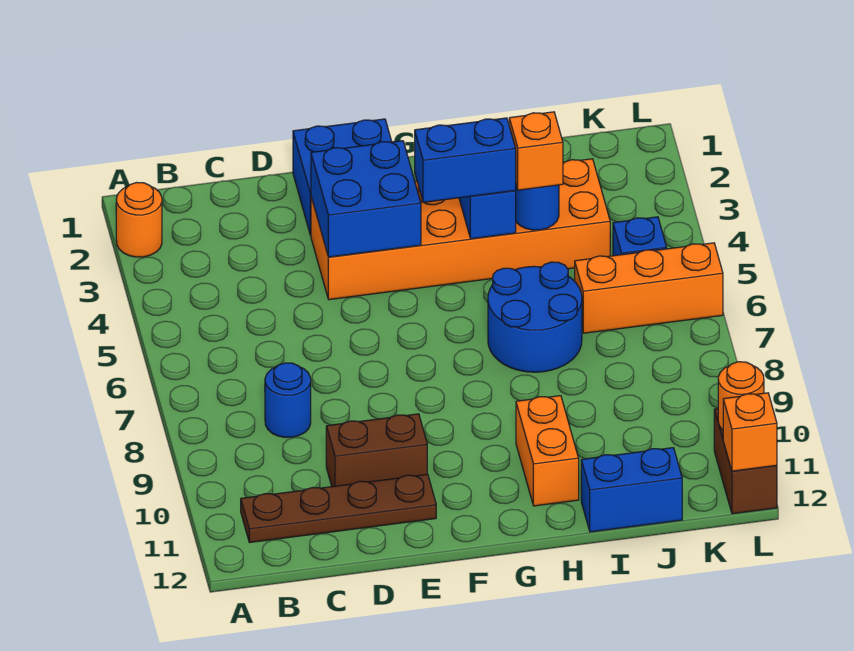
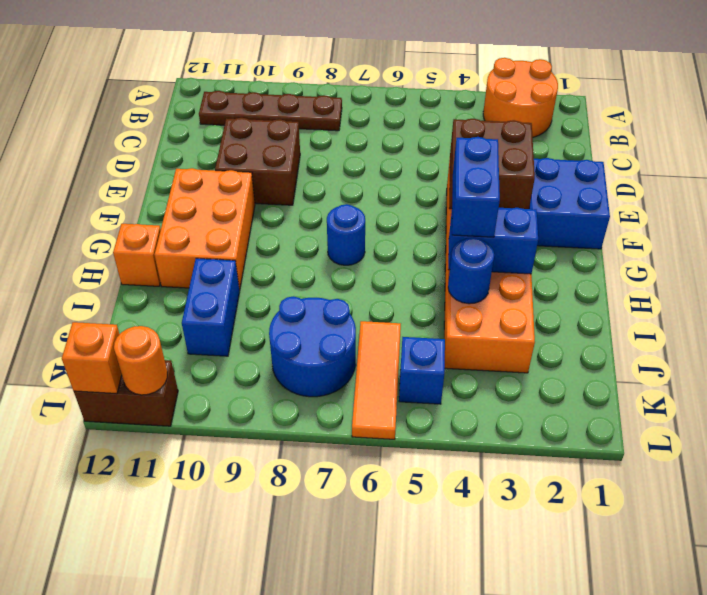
orange 1x1 round brick [116,182,162,257] -> orange 2x2 round brick [483,58,558,137]
brown 1x4 plate [241,474,436,543] -> brown 1x4 plate turned to [199,91,342,131]
blue 1x1 round brick [265,363,311,438] -> blue 1x1 round brick moved to [327,204,365,265]
brown 1x2 brick [326,414,427,487] -> brown 2x2 brick [215,118,300,205]
blue 2x2 brick [311,141,421,257] -> brown 2x2 brick [449,119,535,209]
blue 2x2 round brick [488,262,582,372] -> blue 2x2 round brick moved to [269,296,356,397]
orange 1x2 brick [516,396,579,506] -> orange 2x3 brick [155,168,255,290]
orange 1x1 brick [509,112,563,190] -> orange 1x1 brick moved to [113,224,161,286]
blue 1x2 brick [581,448,682,532] -> blue 1x2 brick moved to [182,258,240,356]
orange 1x3 brick [575,243,723,333] -> orange 1x3 tile [352,321,401,439]

